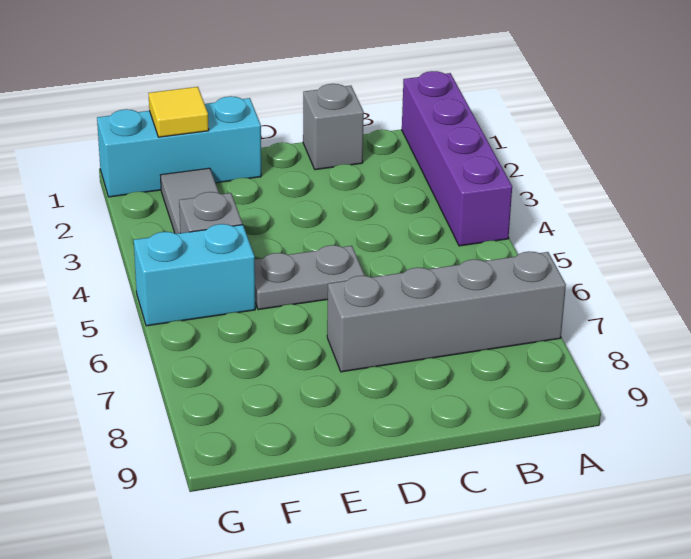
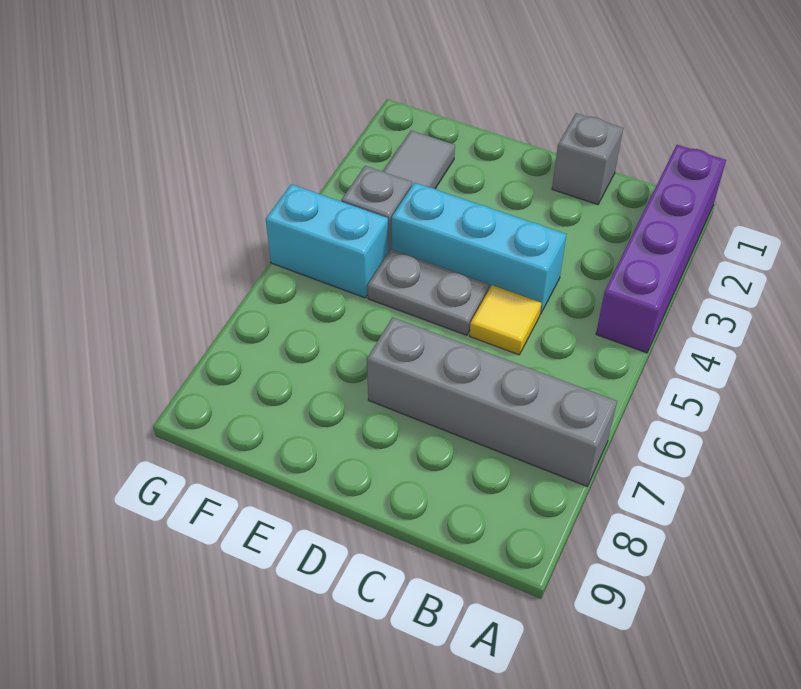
cyan 1x3 brick [97,96,261,197] -> cyan 1x3 brick moved to [392,183,566,315]
yellow 1x1 tile [148,87,209,137] -> yellow 1x1 tile moved to [470,285,541,355]

